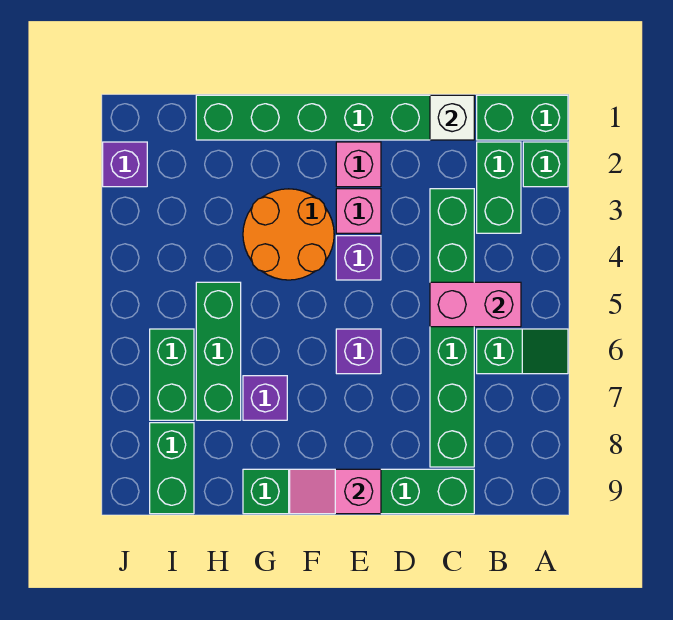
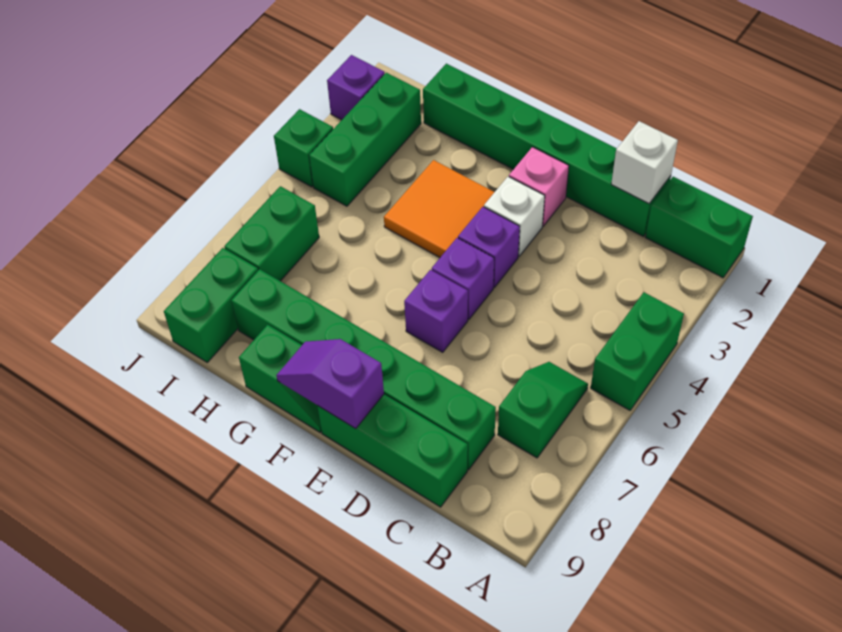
green 1x1 brick [523,142,568,187] -> green 1x1 brick moved to [274,109,333,187]
green 1x2 slope [477,329,568,374] -> green 1x2 slope turned to [498,362,588,458]
green 1x2 brick [477,142,521,233] -> green 1x2 brick moved to [591,292,684,410]
pink 1x2 brick [430,282,521,327] -> none
green 1x6 brick [430,189,474,467] -> green 1x6 brick turned to [231,269,496,470]
pink 1x1 brick [336,189,381,233] -> white 1x1 brick [484,177,545,256]
pink 1x2 slope [290,469,381,514] -> purple 1x2 slope [276,339,384,429]
orange 2x2 round brick [243,189,334,280] -> orange 2x2 tile [384,160,494,258]
purple 1x1 brick [243,376,287,420] -> purple 1x1 brick moved to [432,238,494,320]
green 1x3 brick [196,282,241,420] -> green 1x3 brick moved to [309,73,421,206]

